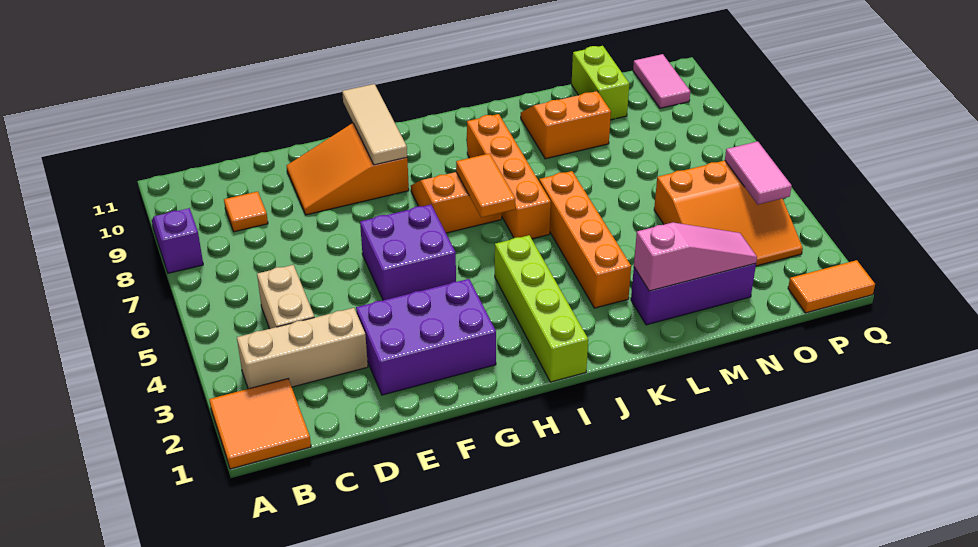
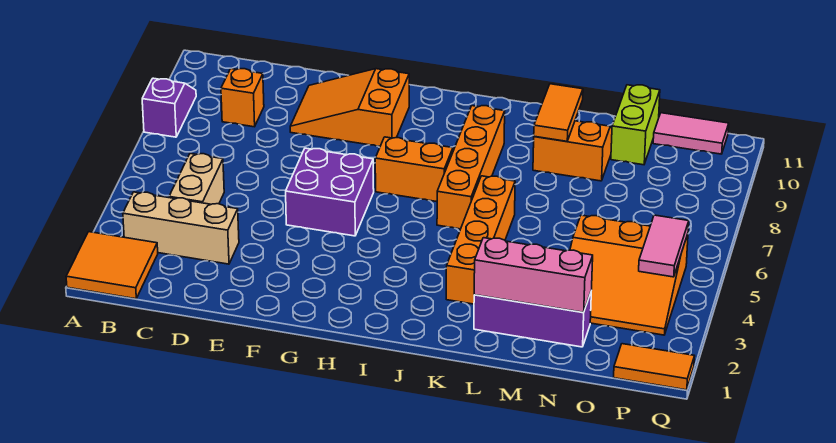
orange 1x1 tile [224,191,268,232] -> orange 1x1 brick [221,69,264,127]
purple 2x3 brick [356,279,496,395] -> none
tan 1x3 tile [342,84,407,165] -> none
lime 1x4 brick [495,235,588,382] -> none
orange 1x2 tile [456,153,515,218] -> orange 1x2 tile moved to [534,84,583,141]
pink 1x3 slope [634,222,757,291] -> pink 1x3 brick [474,238,593,312]
pink 1x2 tile [633,54,690,108] -> pink 1x2 tile turned to [653,113,729,154]

